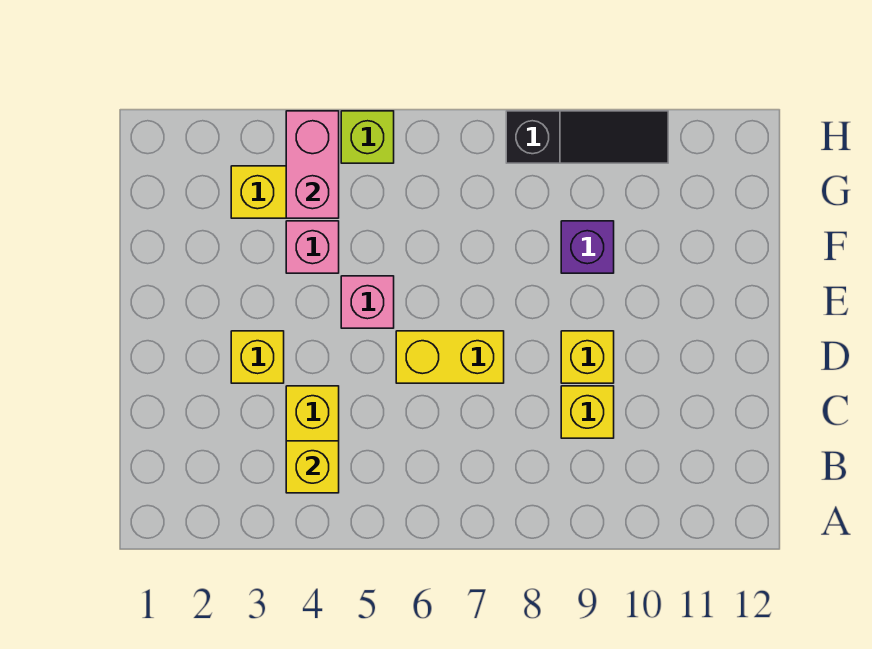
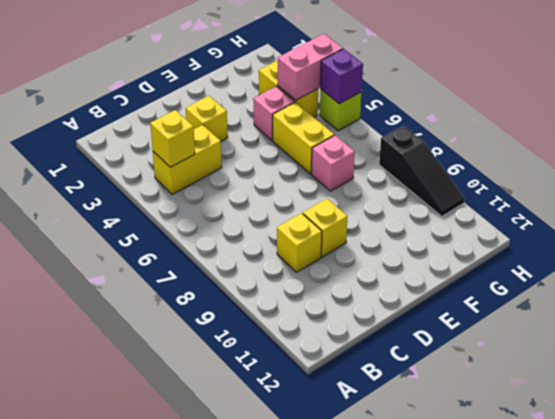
yellow 1x2 brick [396,331,504,383] -> yellow 1x2 brick moved to [273,102,334,174]
pink 1x1 brick [341,276,394,328] -> pink 1x1 brick moved to [311,135,355,191]
purple 1x1 brick [561,221,614,273] -> purple 1x1 brick moved to [320,49,363,104]

